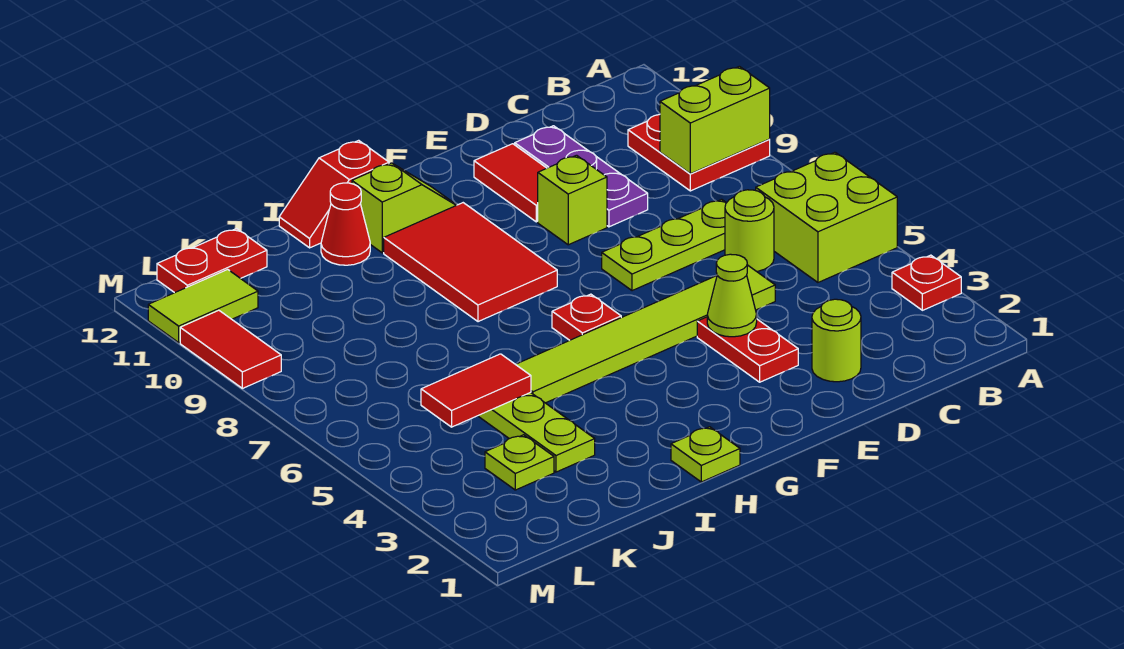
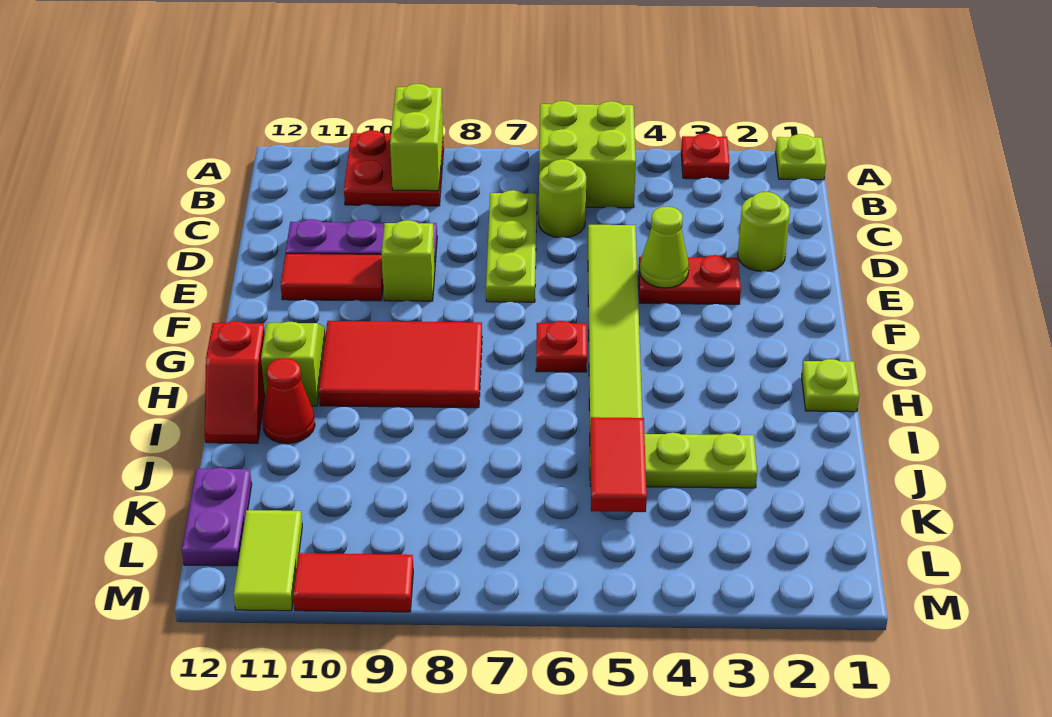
lime 1x1 plate [485,435,554,490] -> lime 1x1 plate moved to [775,134,826,180]
red 1x2 plate [157,229,267,293] -> purple 1x2 plate [182,468,252,566]

